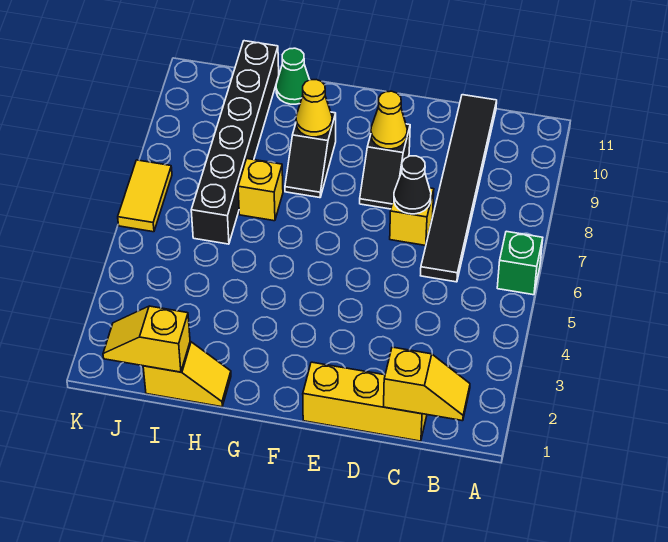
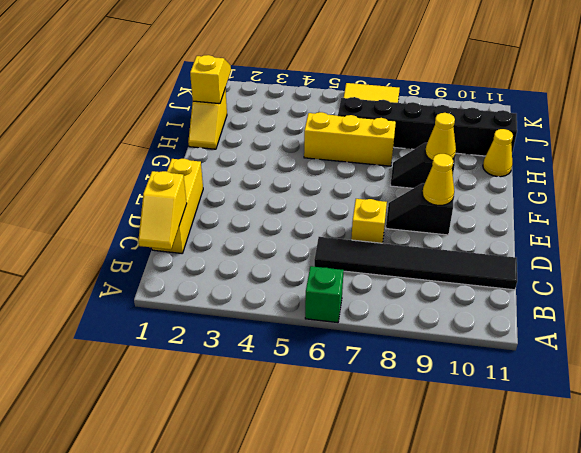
black 1x1 cone [394,156,431,214] -> none
yellow 1x1 brick [238,159,283,221] -> yellow 1x3 brick [304,112,396,166]
green 1x1 cone [276,48,310,104] -> yellow 1x1 cone [483,129,513,177]

